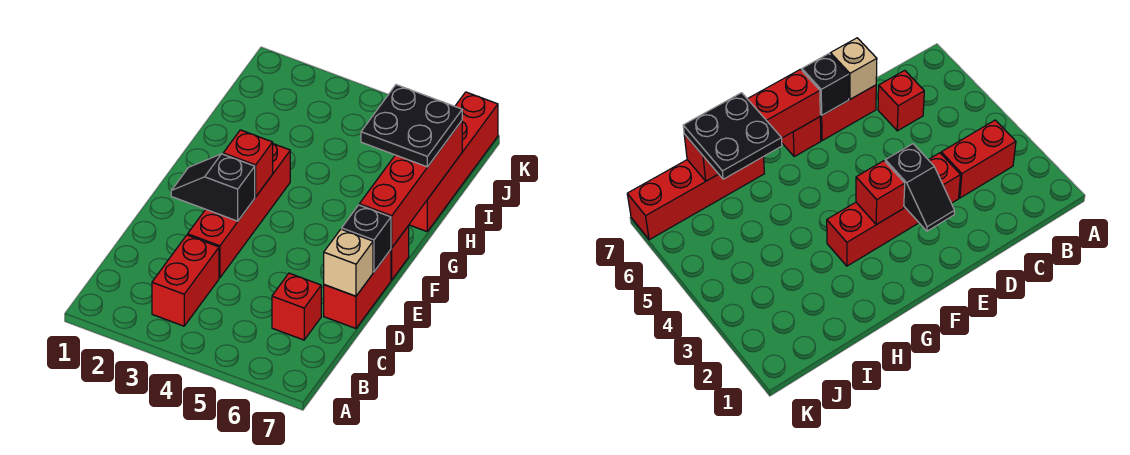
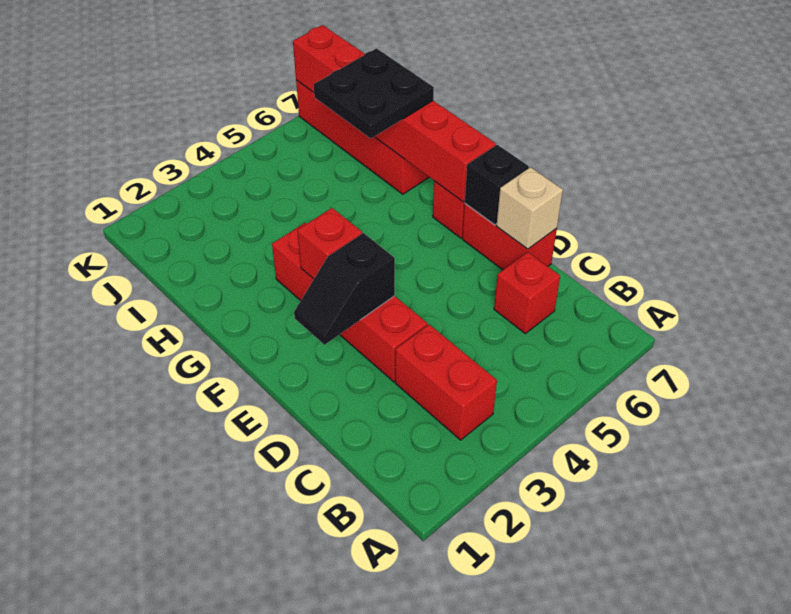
red 1x4 brick [359,121,462,248] -> red 1x6 brick [293,25,496,202]

